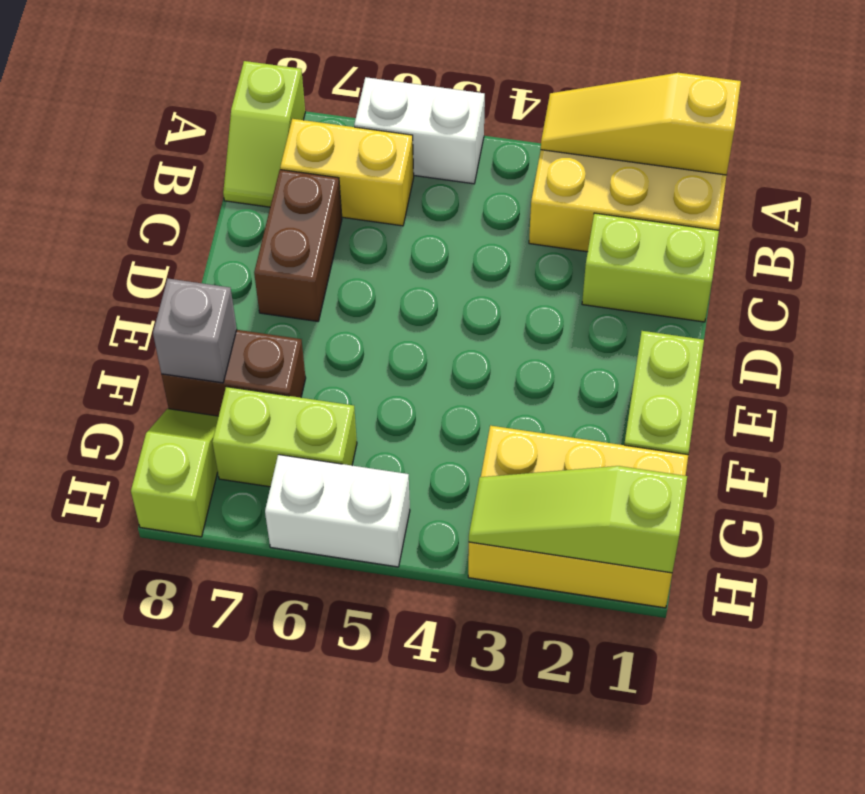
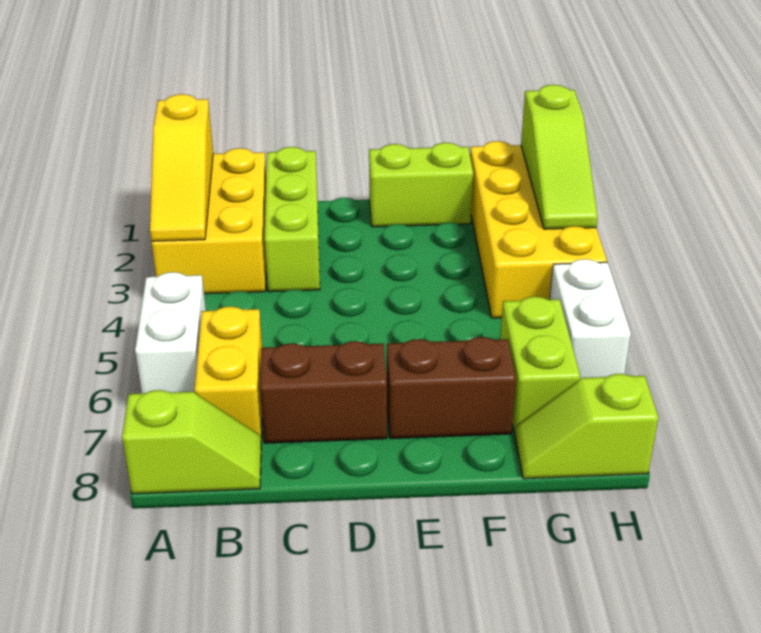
lime 1x2 brick [582,213,719,322] -> lime 1x3 brick [265,147,320,292]
brown 1x2 brick [162,330,306,416] -> brown 1x2 brick turned to [387,337,516,439]
grey 1x1 brick [153,279,237,383] -> none
yellow 2x3 brick [468,426,688,608] -> yellow 2x4 brick [470,141,607,318]

